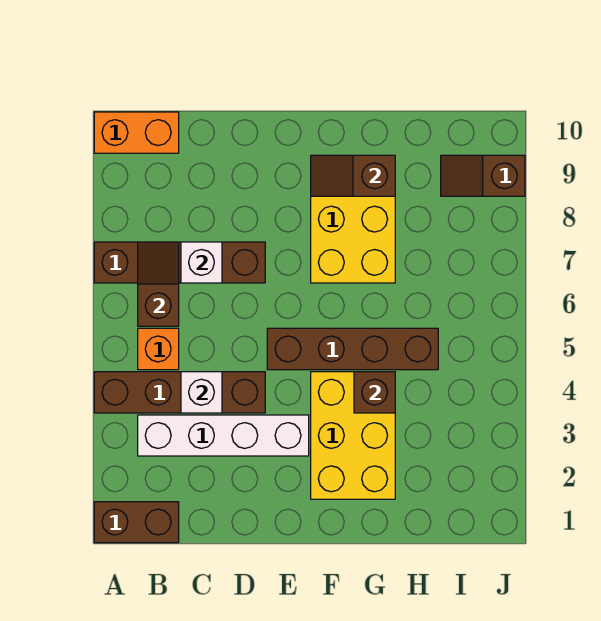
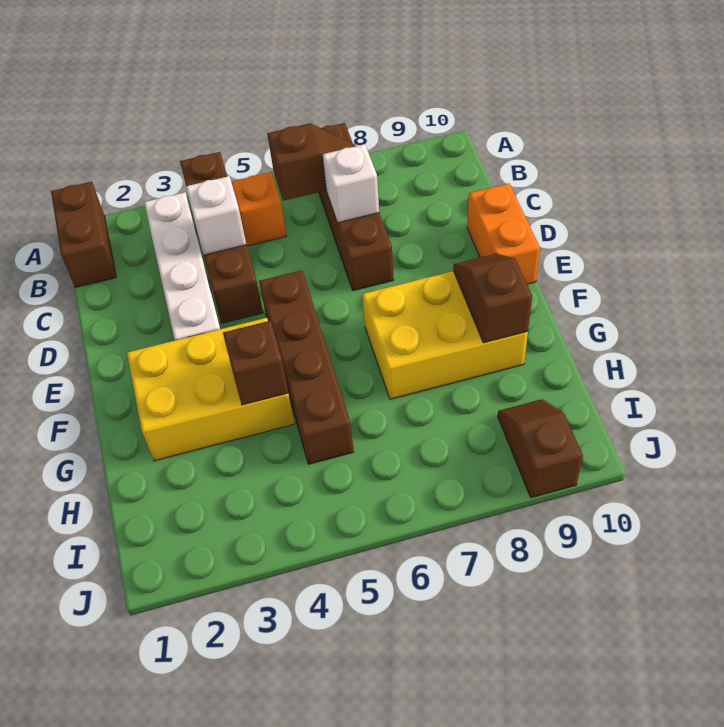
orange 1x2 brick [94,112,179,153] -> orange 1x2 brick moved to [467,183,540,284]

